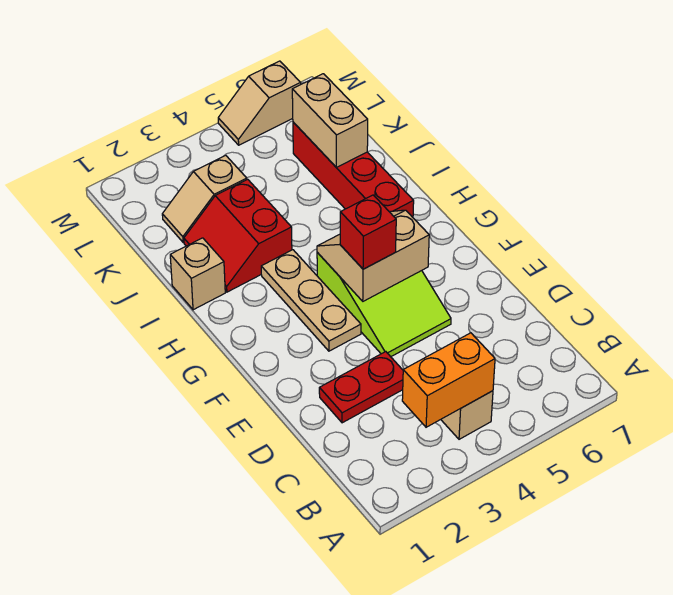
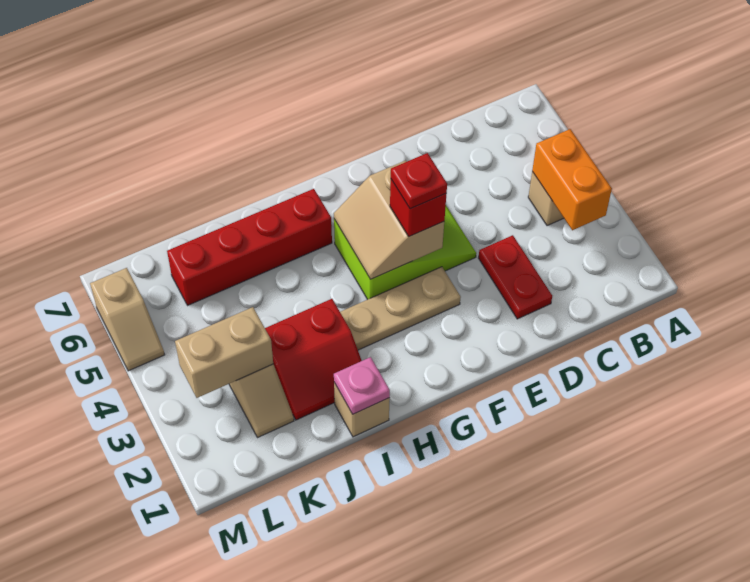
none -> red 1x1 plate [391,153,447,209]
none -> pink 1x1 plate [334,357,390,414]
tan 1x2 brick [292,74,368,167] -> tan 1x2 brick moved to [175,307,273,398]

